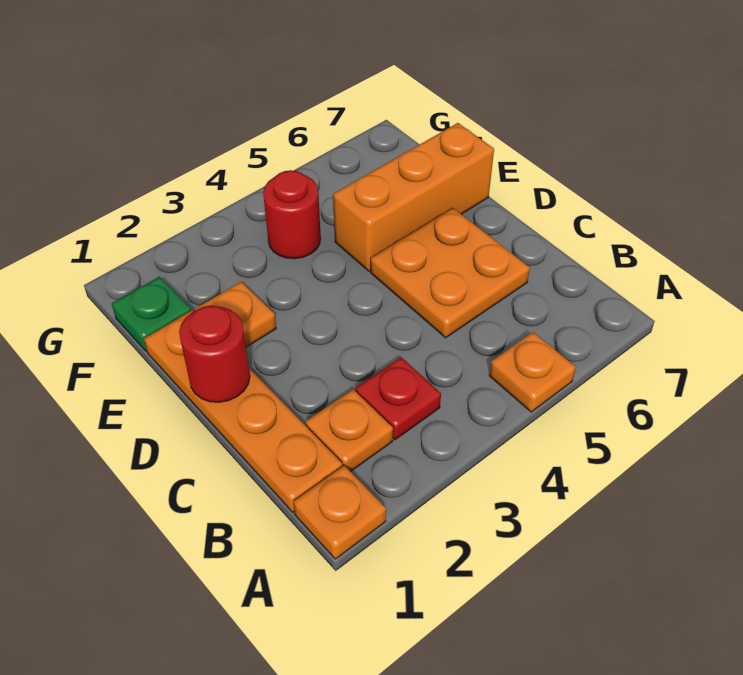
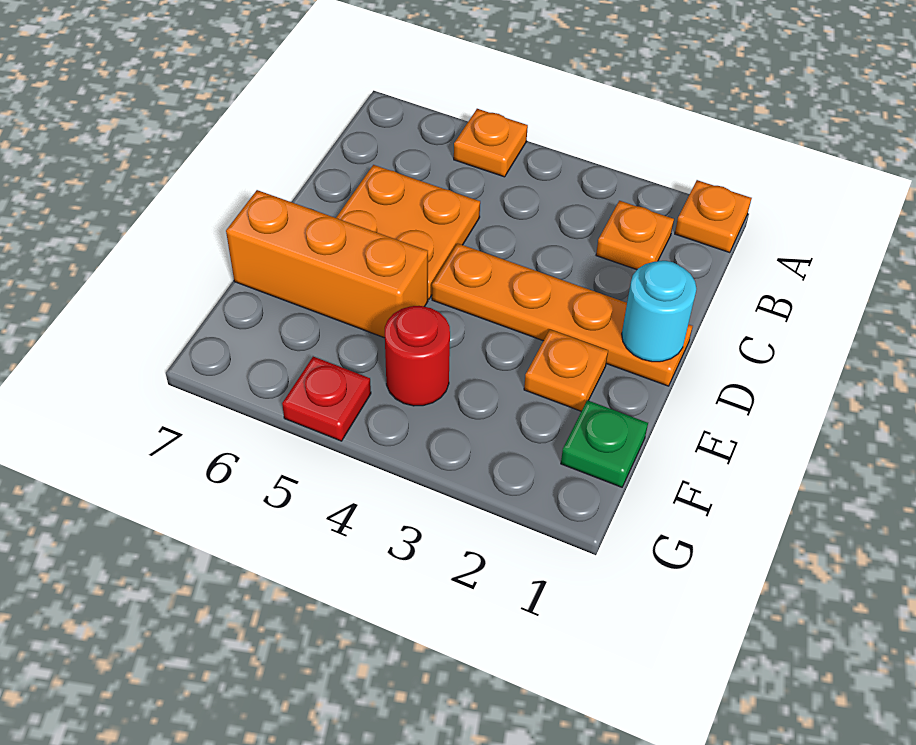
orange 1x4 plate [144,310,342,512] -> orange 1x4 plate turned to [432,243,693,386]
red 1x1 plate [356,357,441,440] -> red 1x1 plate moved to [282,357,371,441]
red 1x1 round brick [179,306,250,402] -> cyan 1x1 round brick [622,261,696,362]

